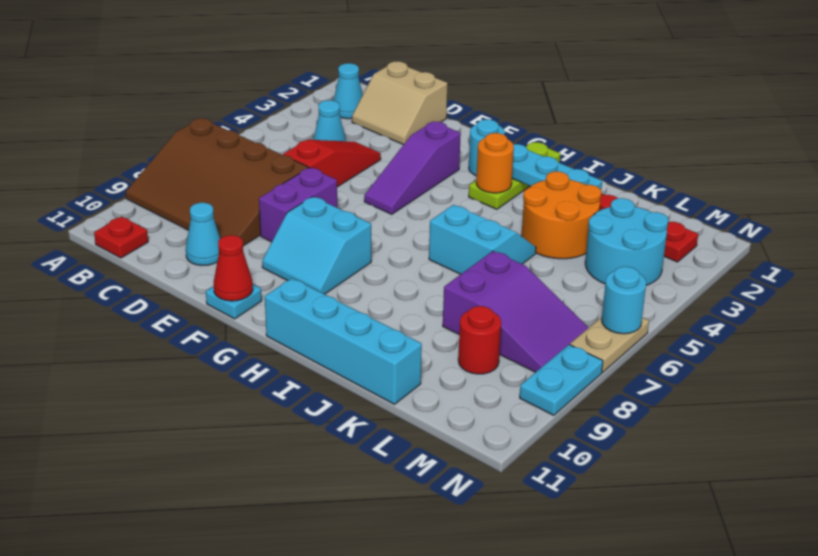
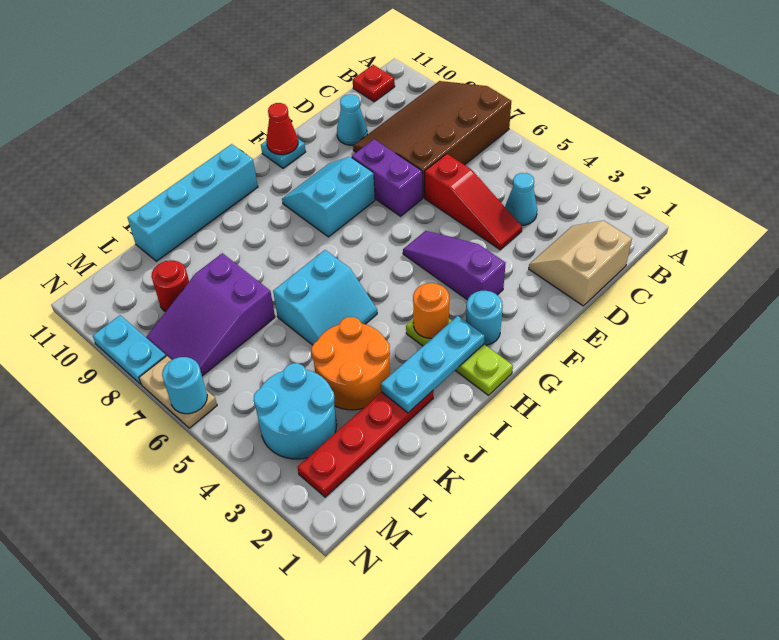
cyan 1x1 cone [333,63,363,119] -> none

